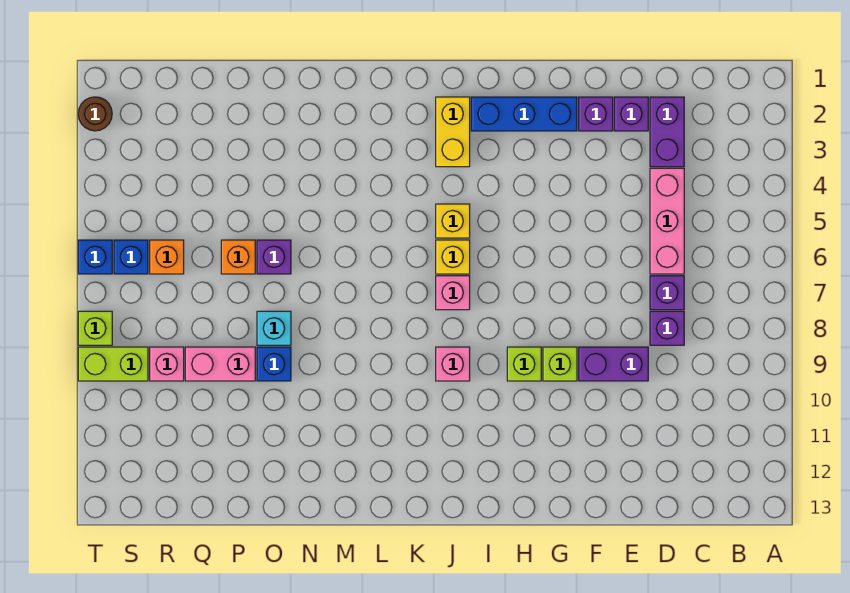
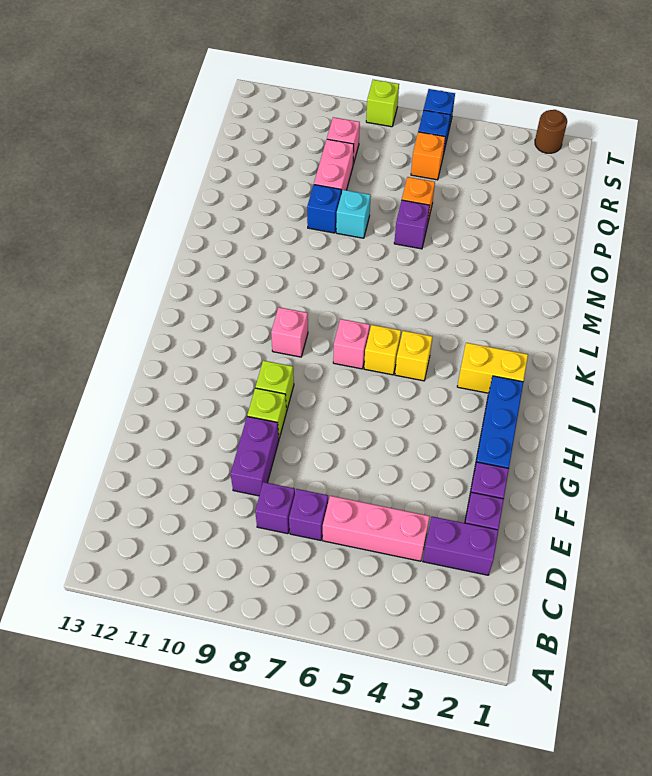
lime 1x2 brick [78,347,148,381] -> none

